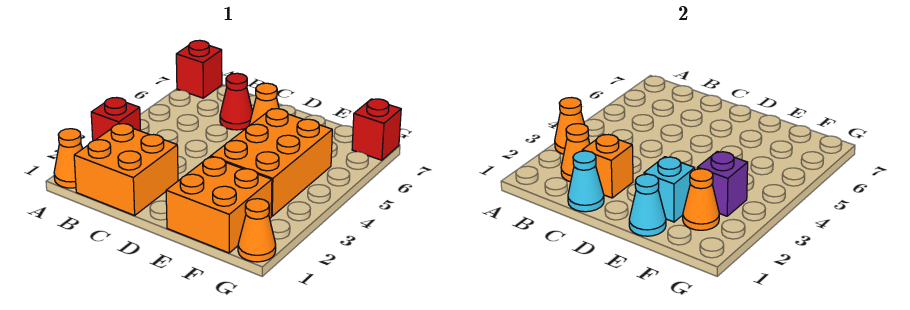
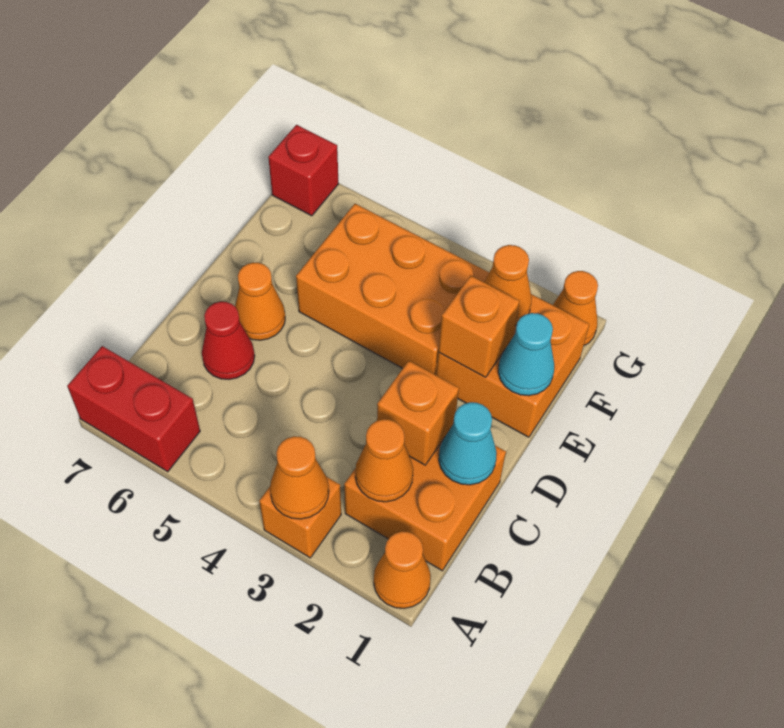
red 1x1 brick [91,98,141,141] -> orange 1x1 brick [259,477,341,558]
red 1x1 brick [176,40,222,98] -> red 1x2 brick [67,346,200,472]
cyan 1x1 brick [644,157,695,222] -> orange 1x1 brick [438,276,519,377]
purple 1x1 brick [697,151,748,216] -> none

